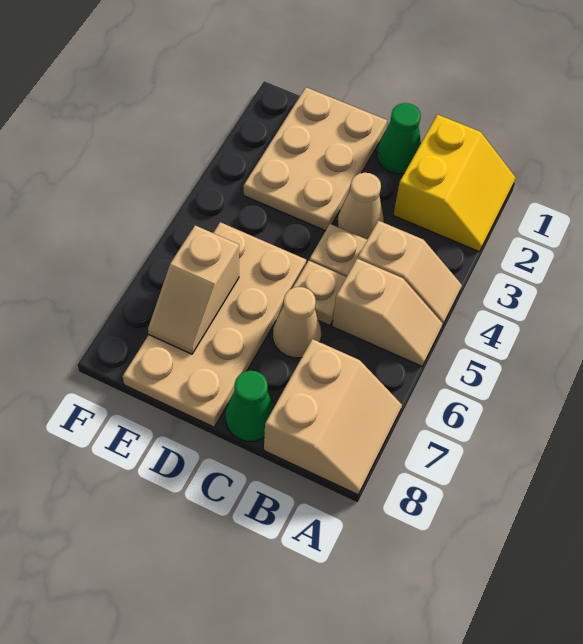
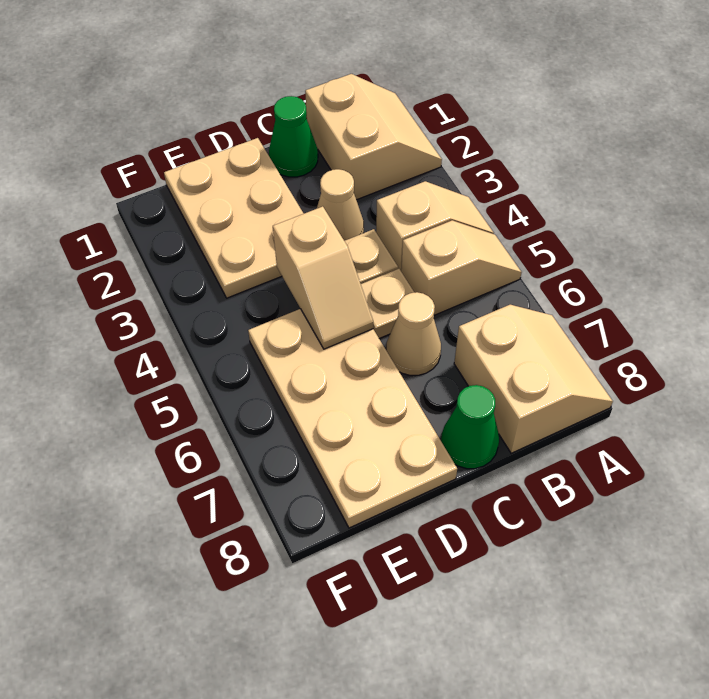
yellow 2x2 slope [393,115,516,252] -> tan 2x2 slope [305,74,442,200]
tan 1x2 slope [148,225,239,354] -> tan 1x2 slope moved to [273,206,373,349]

